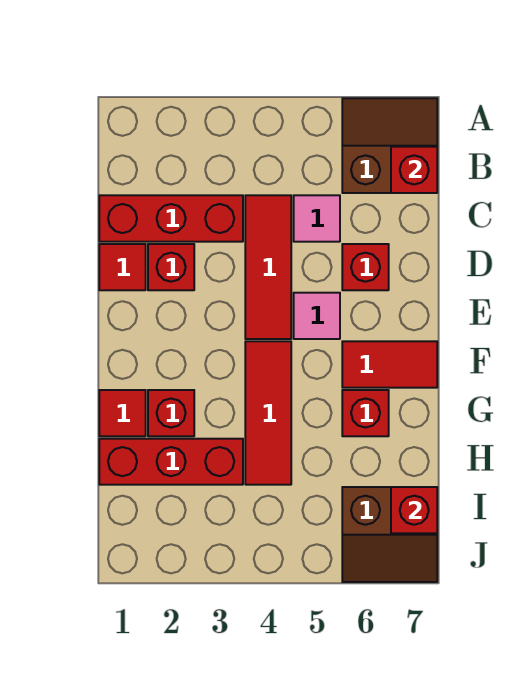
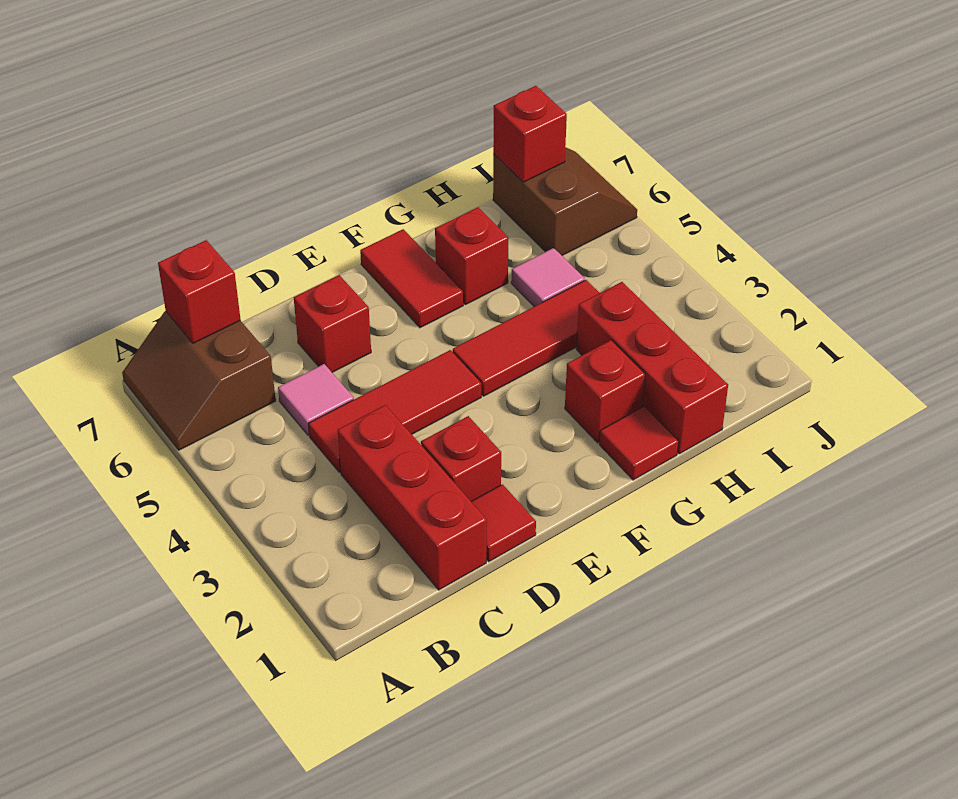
pink 1x1 tile [294,293,340,339] -> pink 1x1 tile moved to [511,248,585,306]

